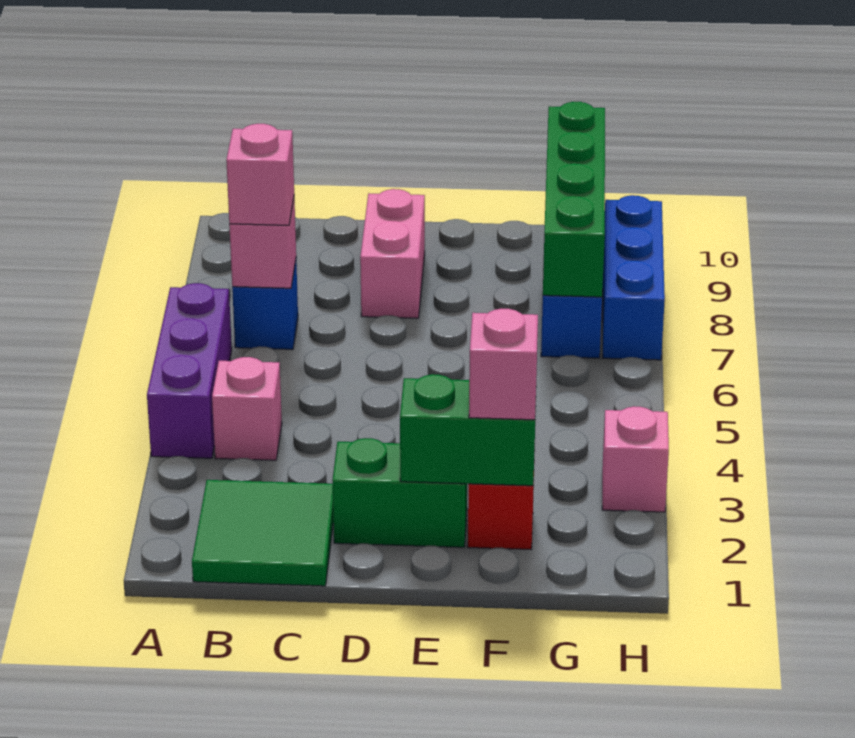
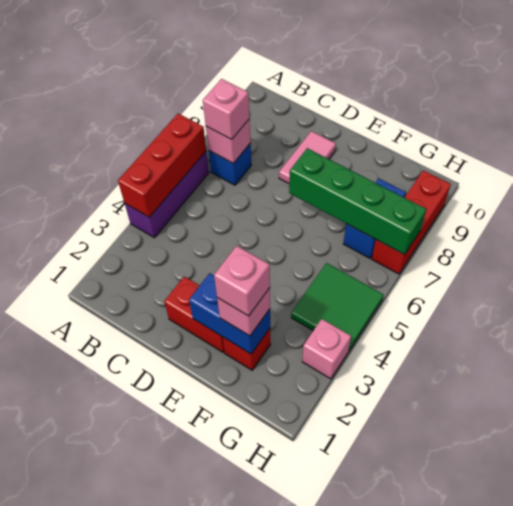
none -> red 1x3 brick [118,114,206,217]
green 2x2 tile [192,480,333,586] -> green 2x2 tile moved to [291,263,383,351]
pink 1x1 brick [212,357,282,460] -> pink 1x1 brick moved to [214,246,270,316]
green 1x2 brick [333,438,467,547] -> red 1x2 brick [164,277,224,352]
pink 1x2 brick [360,189,425,318] -> pink 1x2 tile [279,131,336,183]
green 1x2 brick [400,374,536,486] -> blue 1x2 brick [189,273,270,354]
green 1x4 brick [543,102,605,297] -> green 1x4 brick turned to [289,148,426,255]
blue 1x3 brick [603,195,665,360] -> red 1x3 brick [372,170,451,274]

